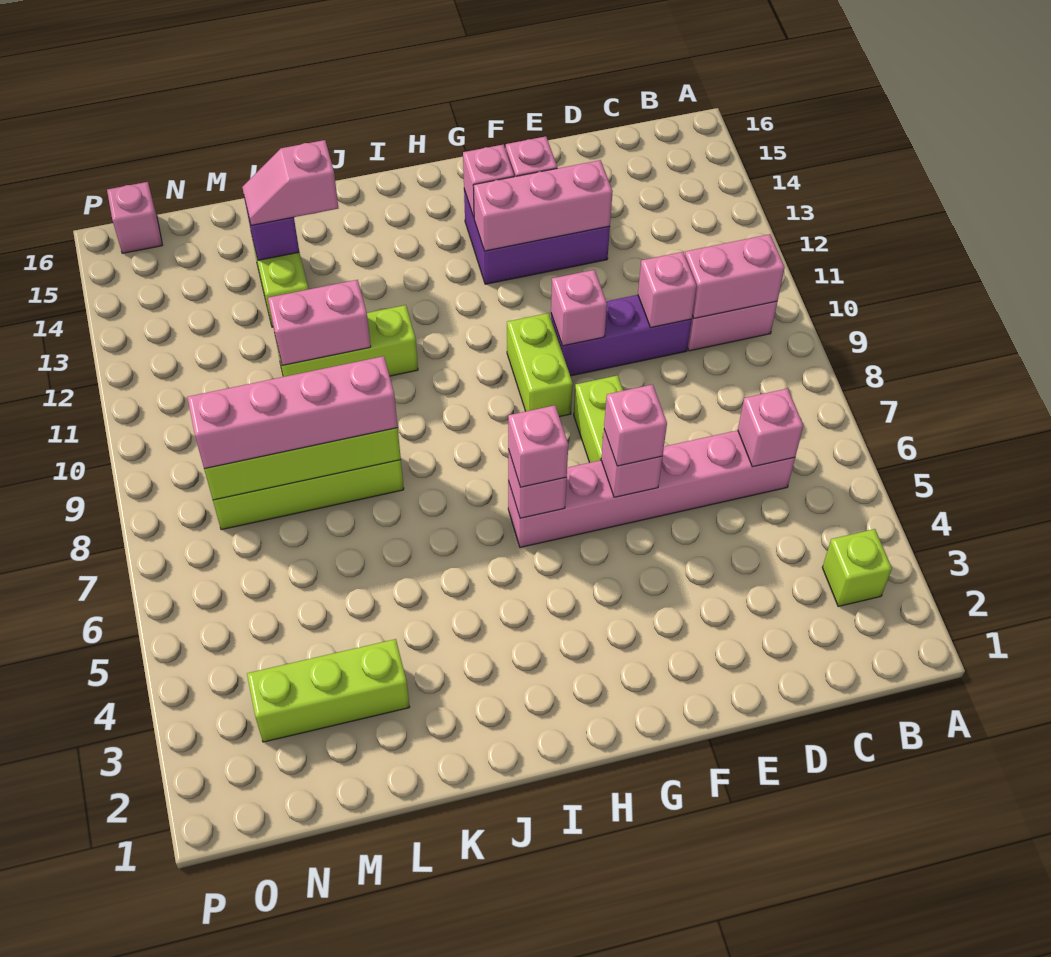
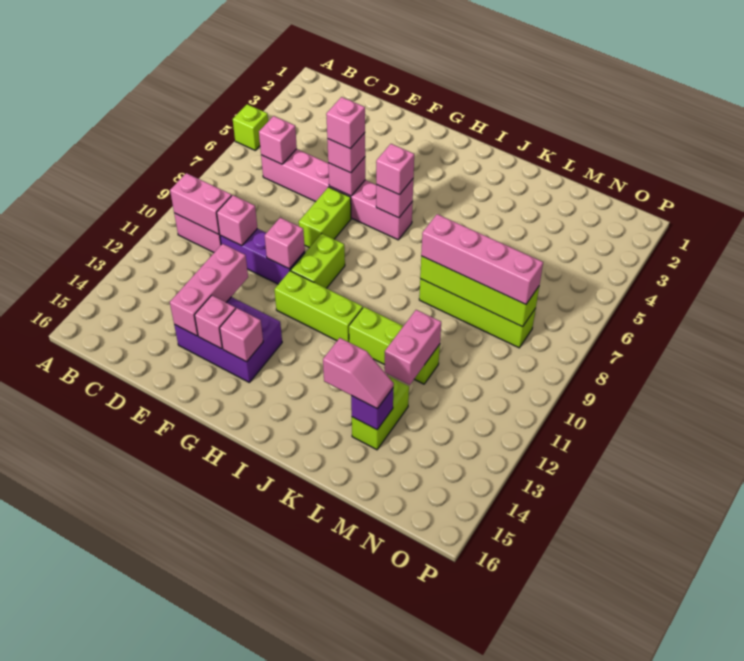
lime 1x1 brick [822,529,892,607] -> lime 1x1 brick moved to [233,104,268,150]
pink 1x3 brick [473,160,613,251] -> pink 1x3 brick turned to [170,244,248,336]
pink 1x2 brick [268,280,371,366] -> pink 1x2 brick turned to [385,310,441,385]
lime 1x3 brick [247,639,410,742] -> lime 1x3 brick moved to [274,271,363,342]
pink 1x1 brick [107,182,162,253] -> pink 1x1 brick moved to [326,97,365,149]

